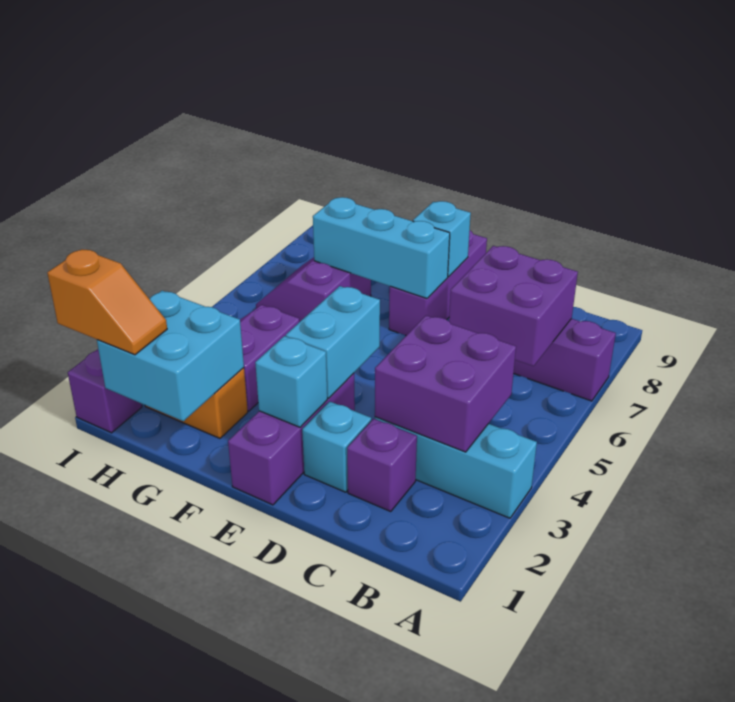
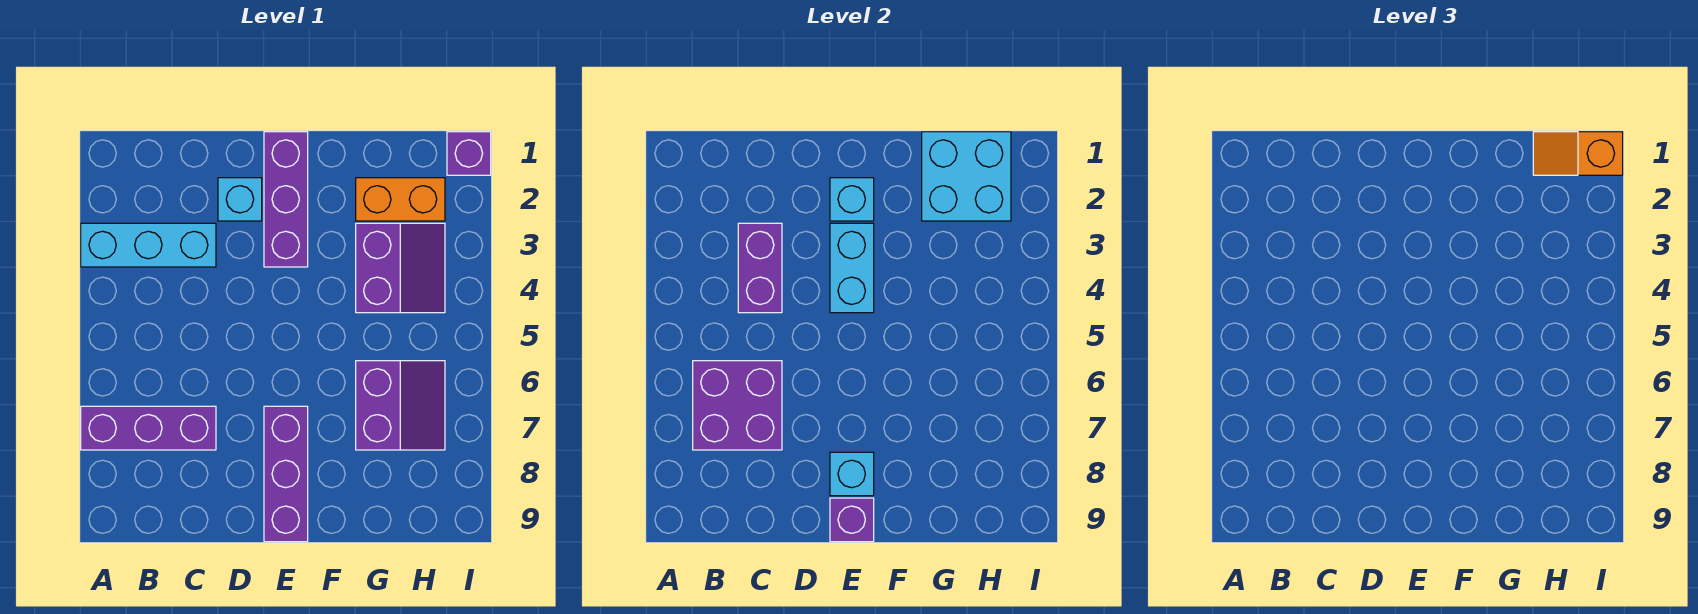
purple 2x2 brick [375,315,516,452] -> purple 1x2 brick [738,223,782,313]
purple 1x1 brick [347,419,417,512] -> purple 1x1 brick moved to [830,498,874,542]
cyan 1x3 brick [313,197,450,298] -> none

